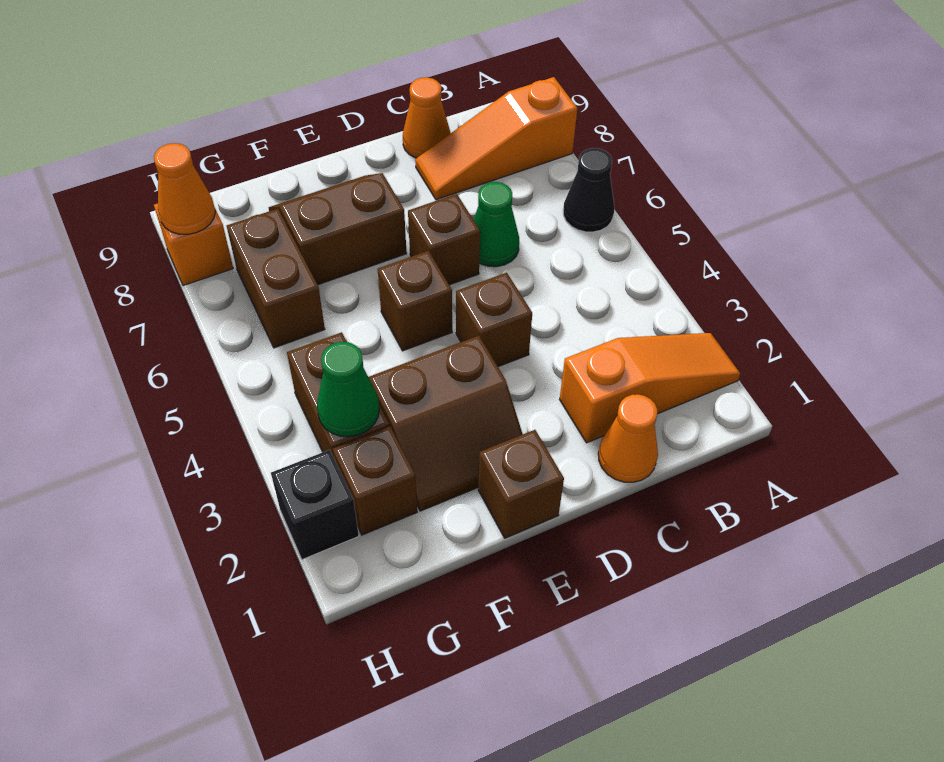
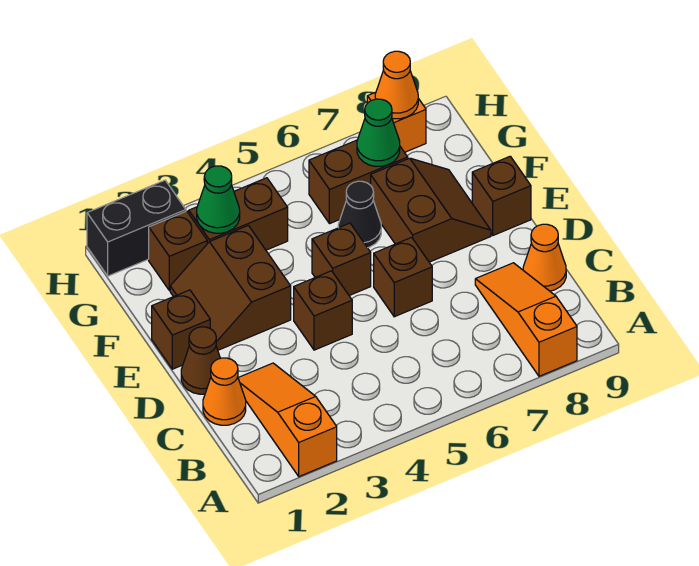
orange 1x3 slope [560,333,740,443] -> orange 1x3 slope turned to [238,363,337,476]
black 1x1 cone [563,148,614,232] -> black 1x1 cone moved to [338,181,381,248]
green 1x1 cone [474,182,519,267] -> green 1x1 cone moved to [357,99,400,166]
none -> brown 1x1 cone [181,327,220,394]
none -> brown 1x1 brick [472,156,531,235]
black 1x1 brick [271,450,359,560] -> black 1x2 brick [87,180,186,276]

